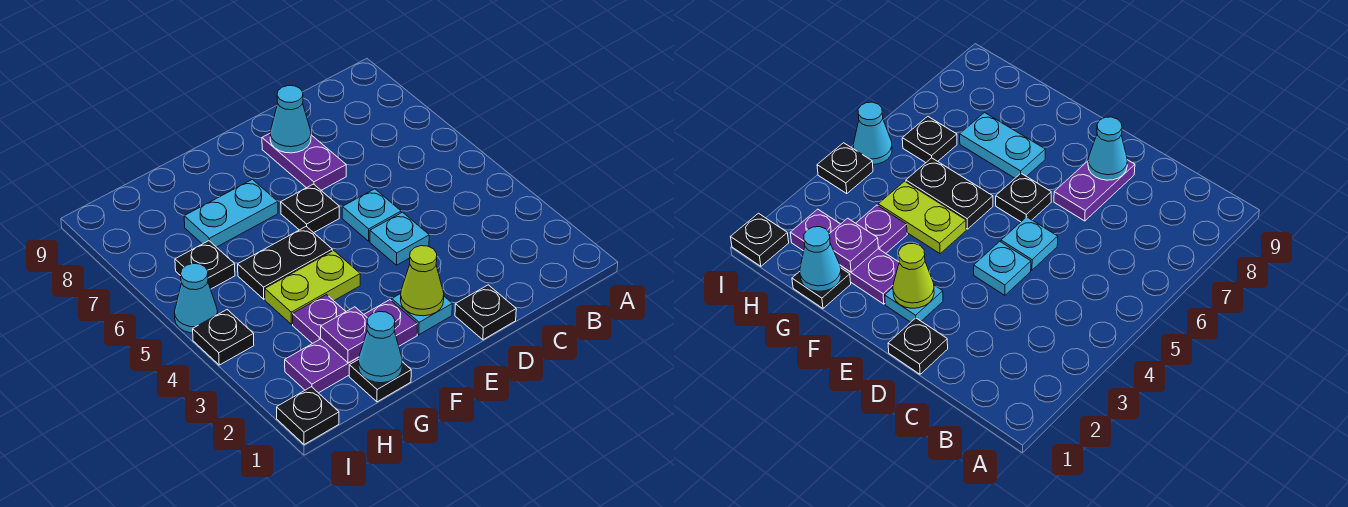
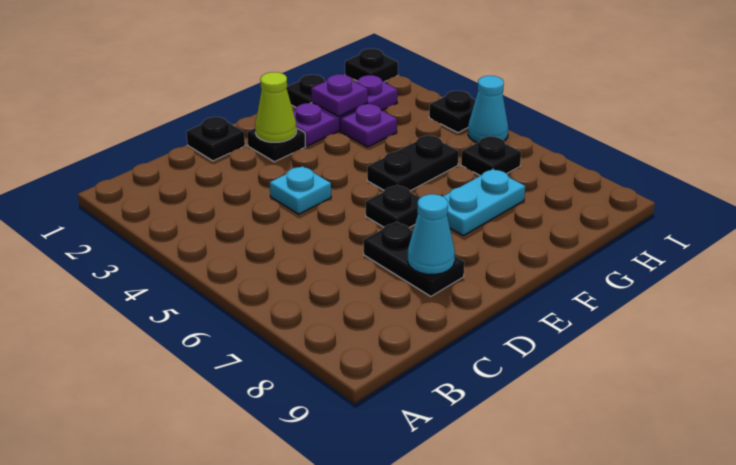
cyan 1x1 plate [342,189,401,241] -> none
purple 1x2 plate [262,134,346,190] -> black 1x2 plate [364,222,464,296]
cyan 1x1 plate [392,294,452,335] -> black 1x1 plate [247,128,306,162]
lime 1x2 plate [265,250,360,324] -> none
cyan 1x1 cone [358,312,402,383] -> none

